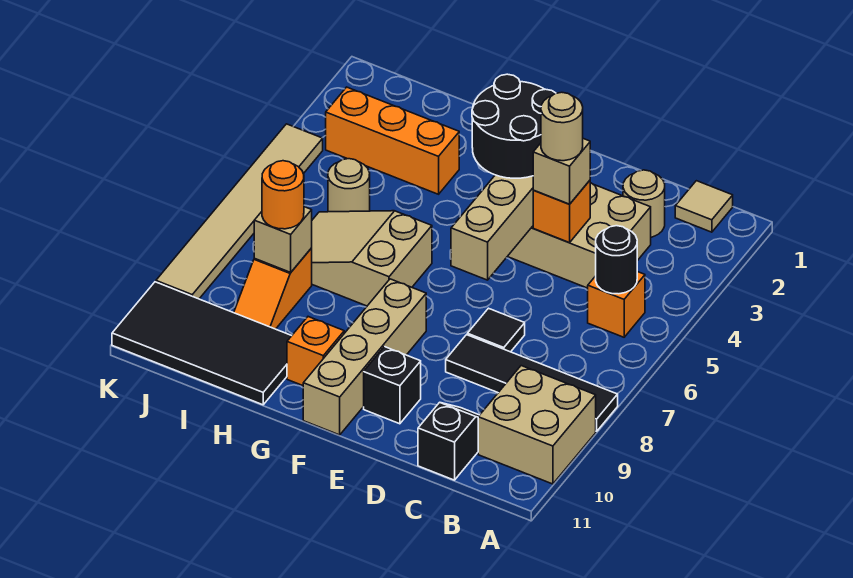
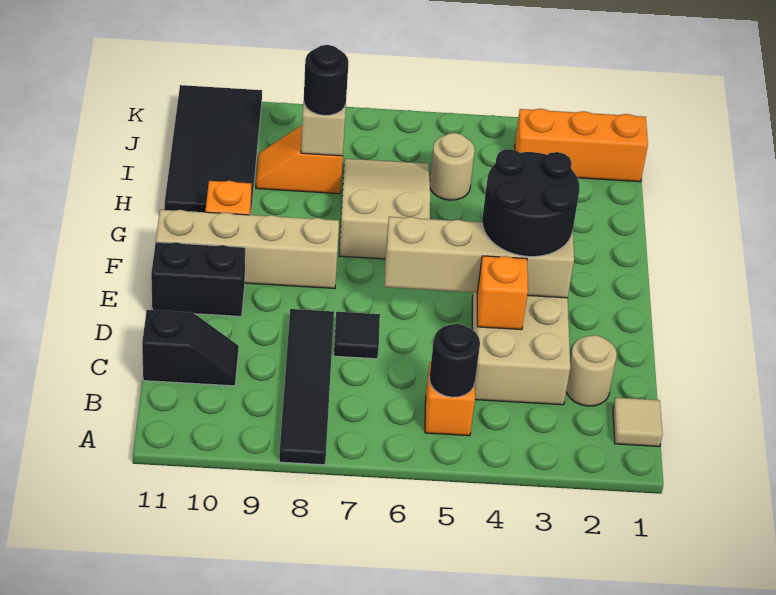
tan 2x2 brick [478,366,596,484] -> none
tan 1x1 brick [533,139,590,204] -> none
tan 1x1 round brick [541,92,583,161] -> none
black 1x1 brick [364,347,421,424] -> black 1x2 brick [151,242,245,316]
orange 1x3 brick [326,87,459,194] -> orange 1x3 brick turned to [515,109,648,182]
orange 1x1 round brick [262,161,304,229] -> black 1x1 round brick [304,45,348,115]
tan 1x6 tile [156,124,323,299] -> none

